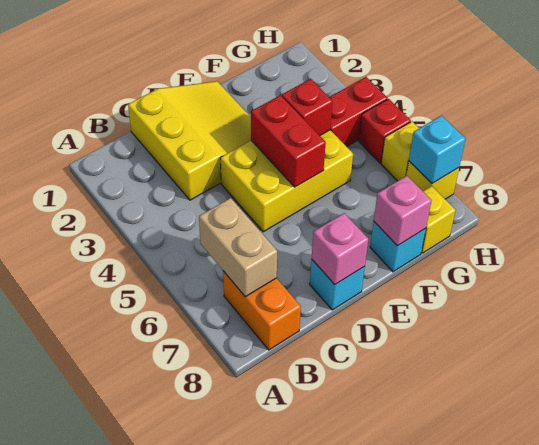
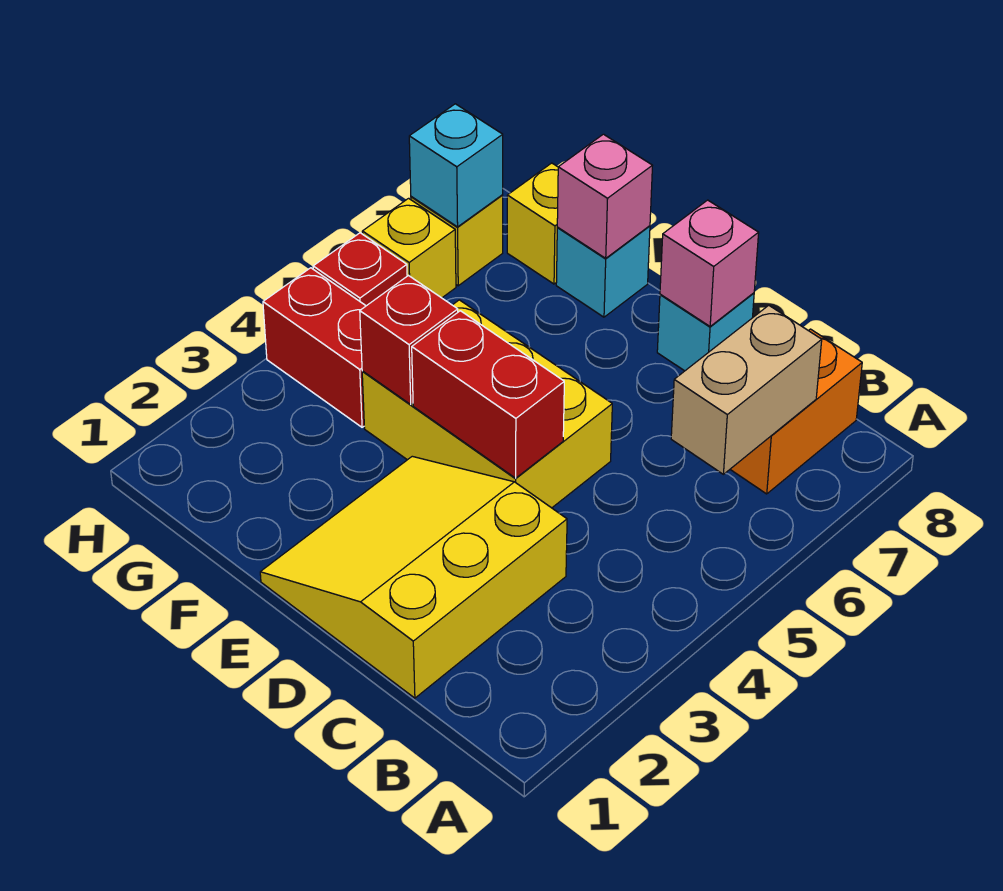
red 1x2 brick [251,95,326,187] -> red 1x2 brick turned to [412,311,564,478]

